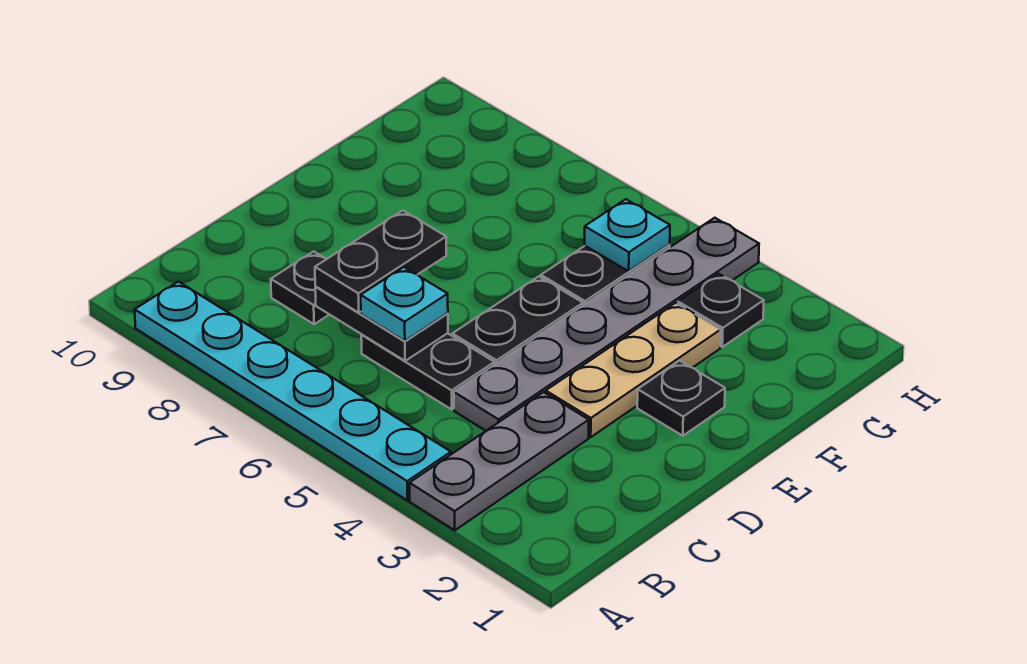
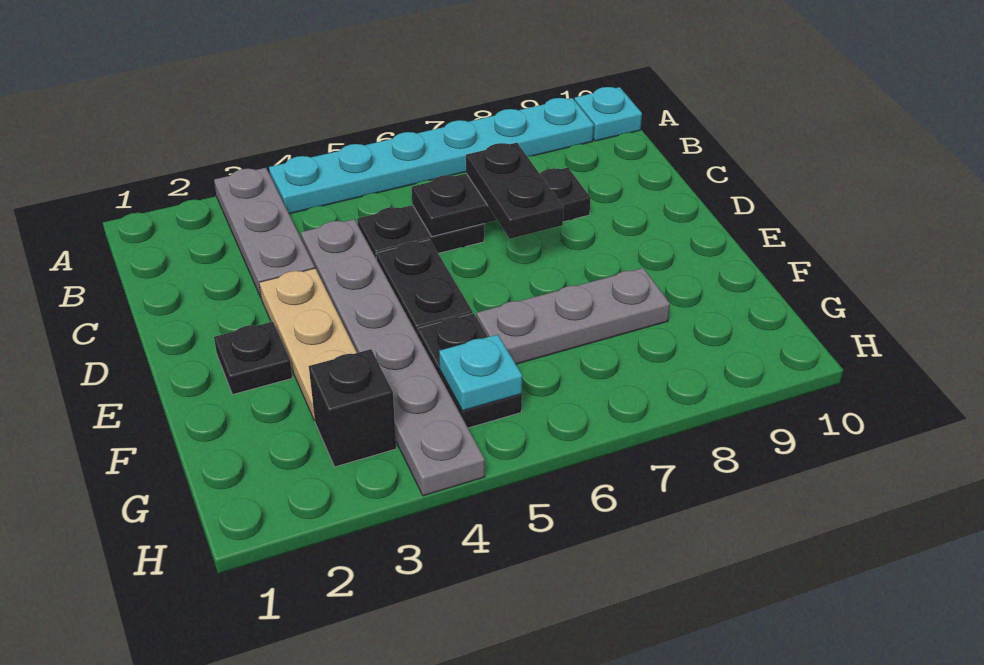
cyan 1x1 plate [361,267,448,341] -> cyan 1x1 plate moved to [575,87,642,141]
none -> grey 1x3 plate [477,268,670,364]
black 1x1 plate [678,274,764,347] -> black 1x1 brick [309,349,396,467]

